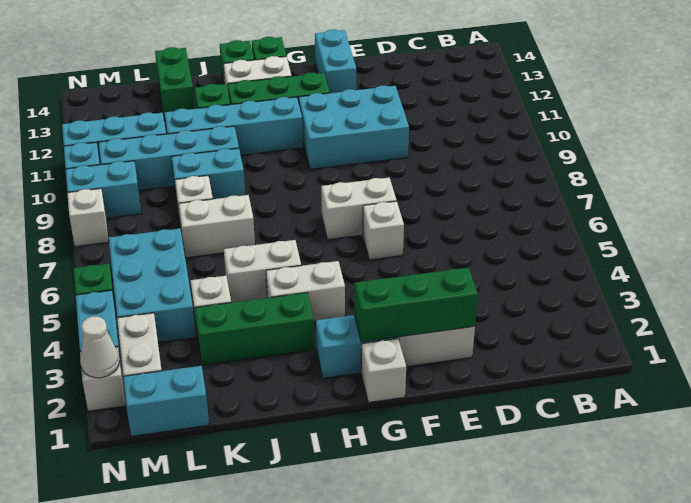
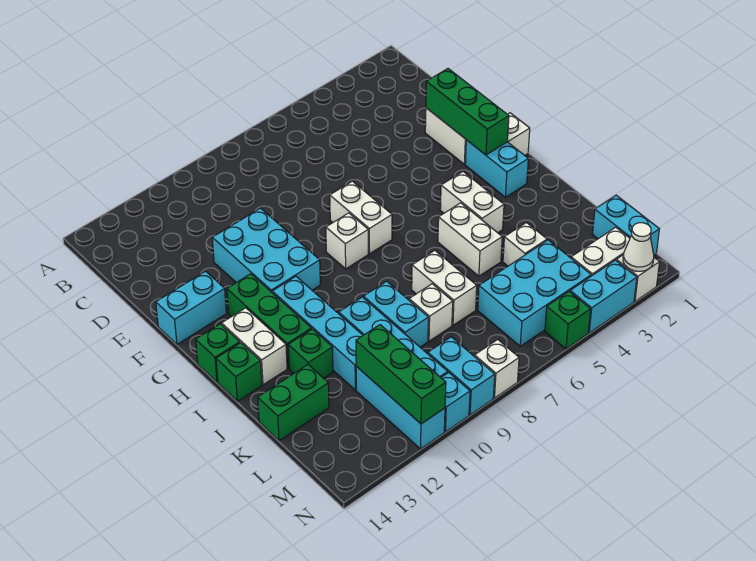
white 1x1 brick [363,201,404,260] -> white 1x1 brick moved to [326,213,368,269]
green 1x3 brick [195,293,314,365] -> green 1x3 brick moved to [356,325,446,424]

